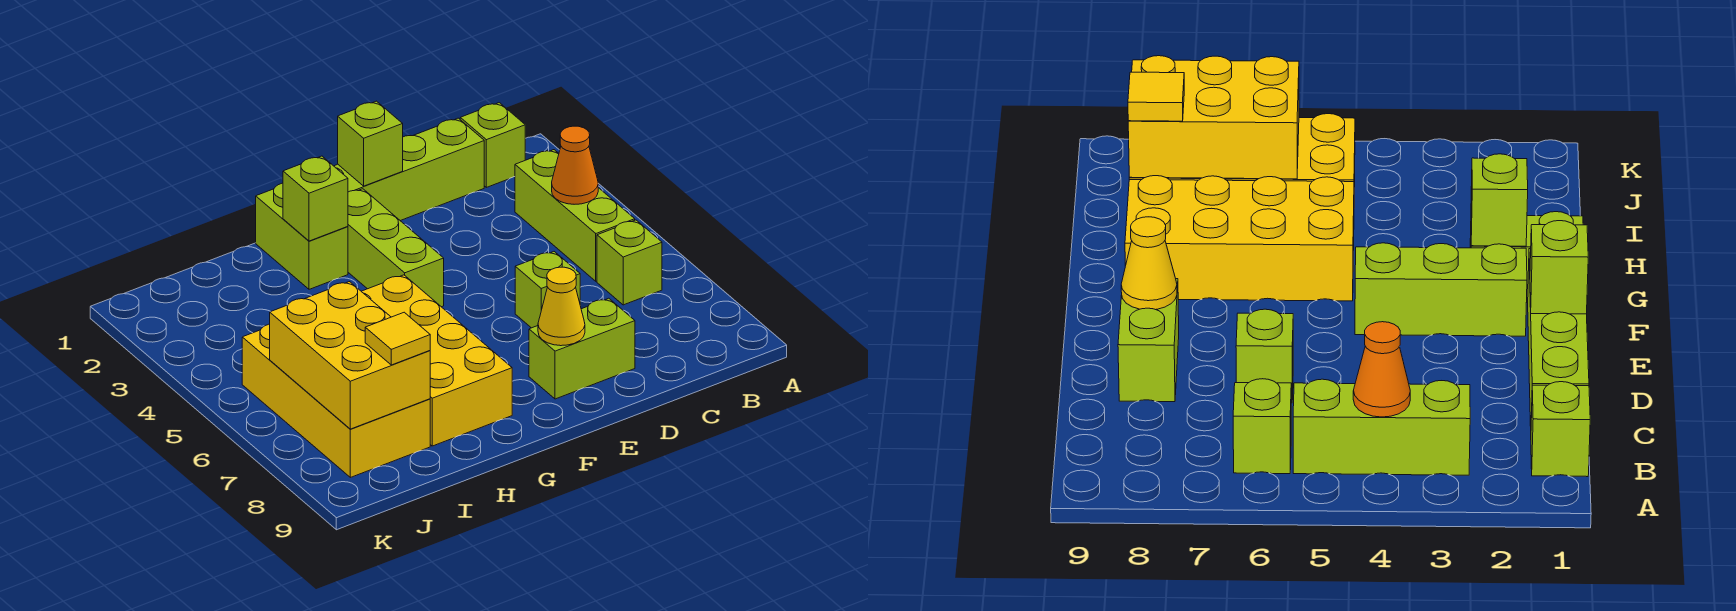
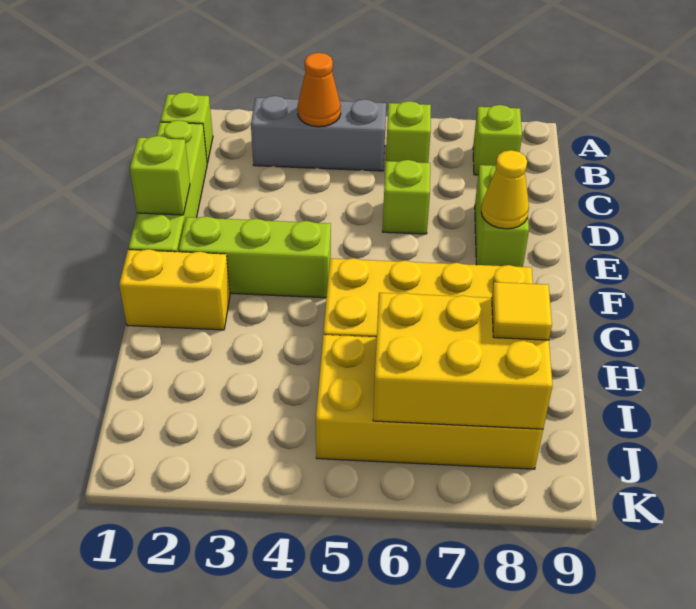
lime 1x3 brick [515,150,635,281] -> grey 1x3 brick [251,96,386,171]
lime 1x2 brick [256,183,348,289] -> yellow 1x2 brick [119,249,230,330]
lime 1x1 brick [283,156,348,241] -> lime 1x1 brick moved to [473,105,522,175]

